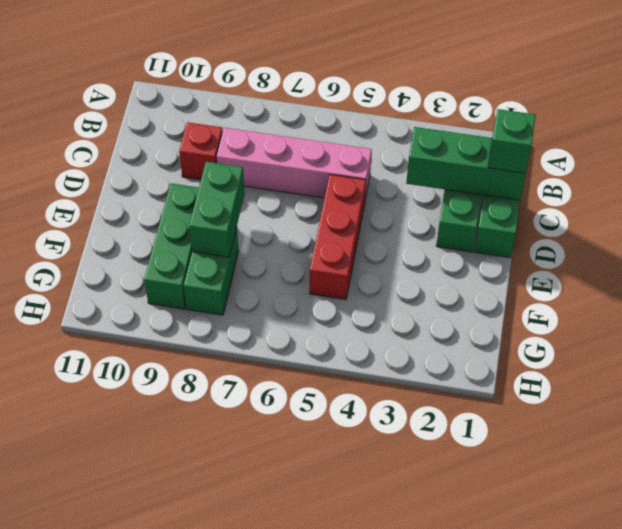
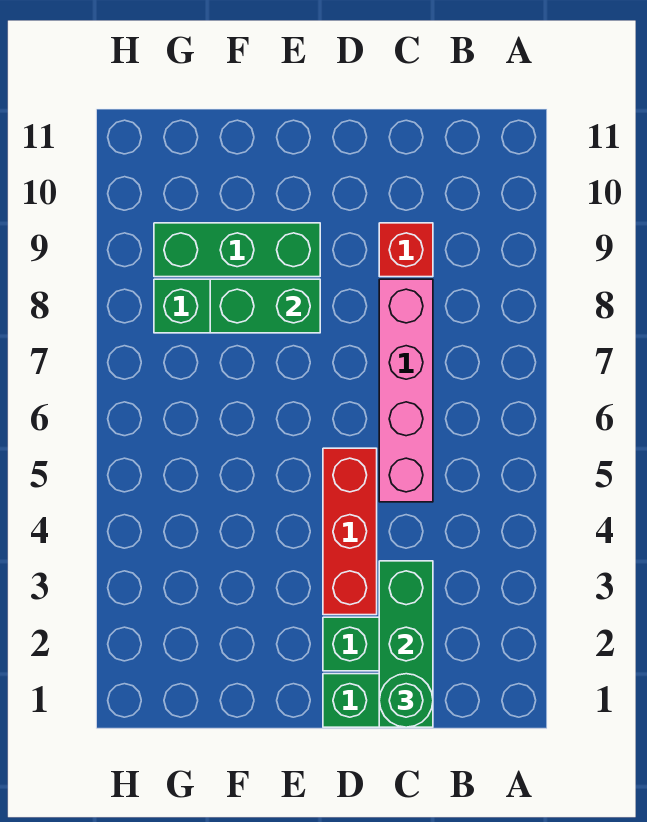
green 1x1 brick [488,109,536,173] -> green 1x1 round brick [379,674,433,727]
red 1x3 brick [310,175,366,300] -> red 1x3 brick turned to [323,448,377,615]

